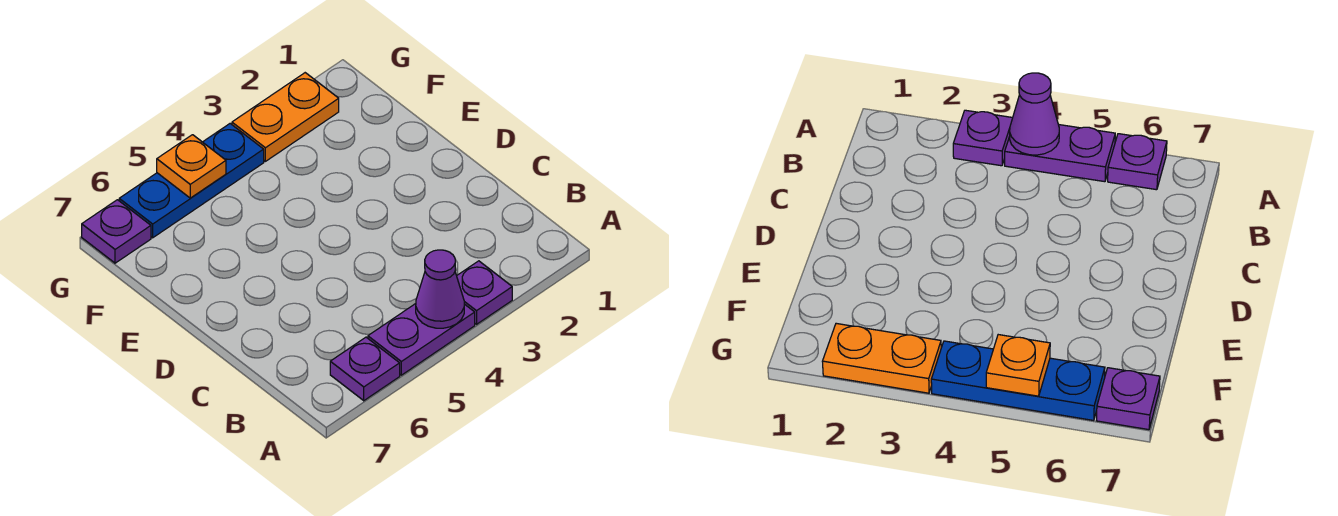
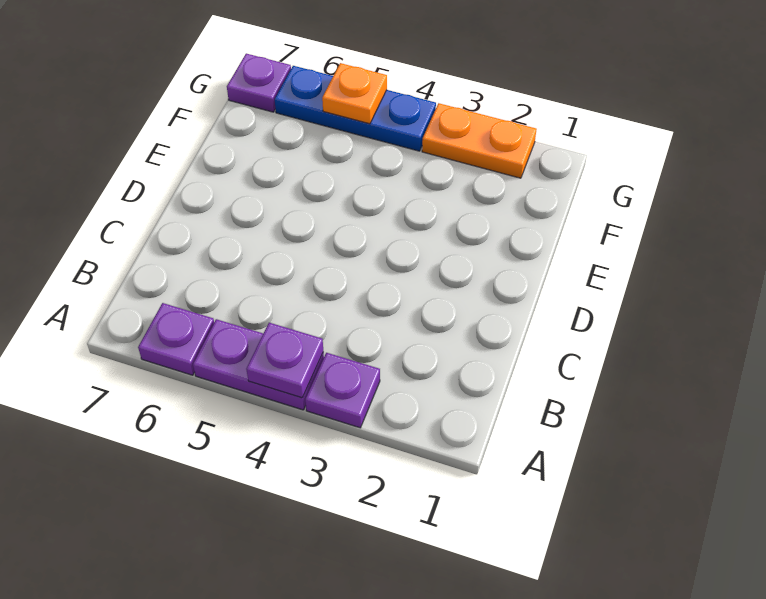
purple 1x1 cone [416,250,464,328] -> purple 1x1 plate [246,323,323,398]

